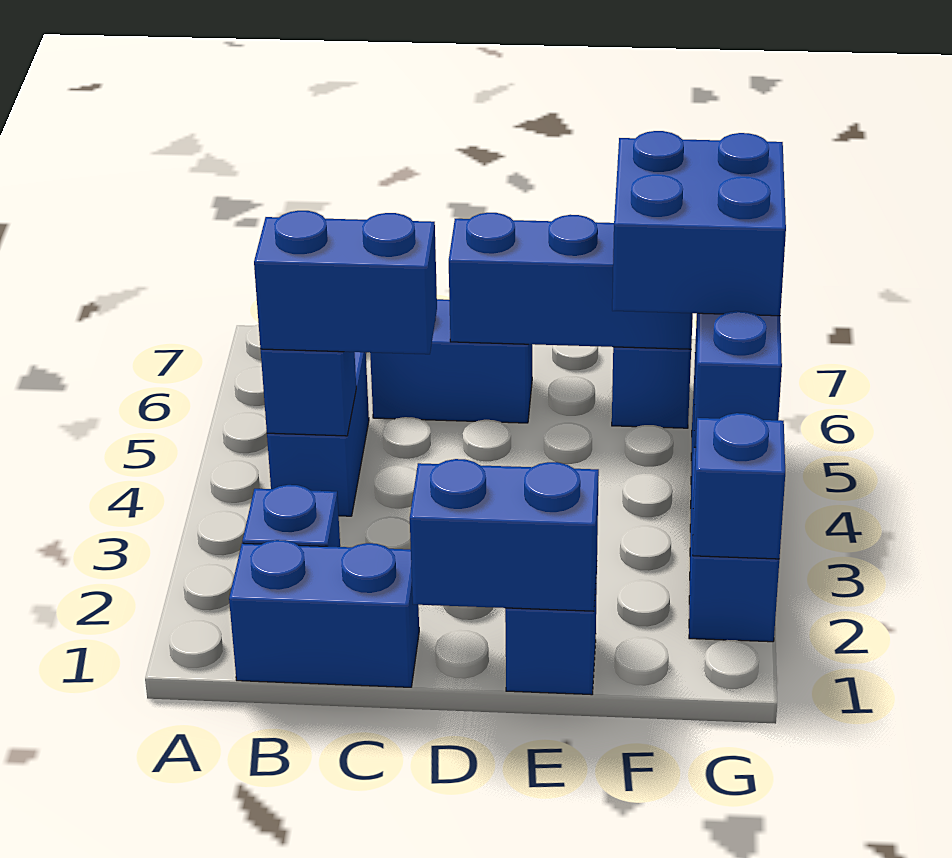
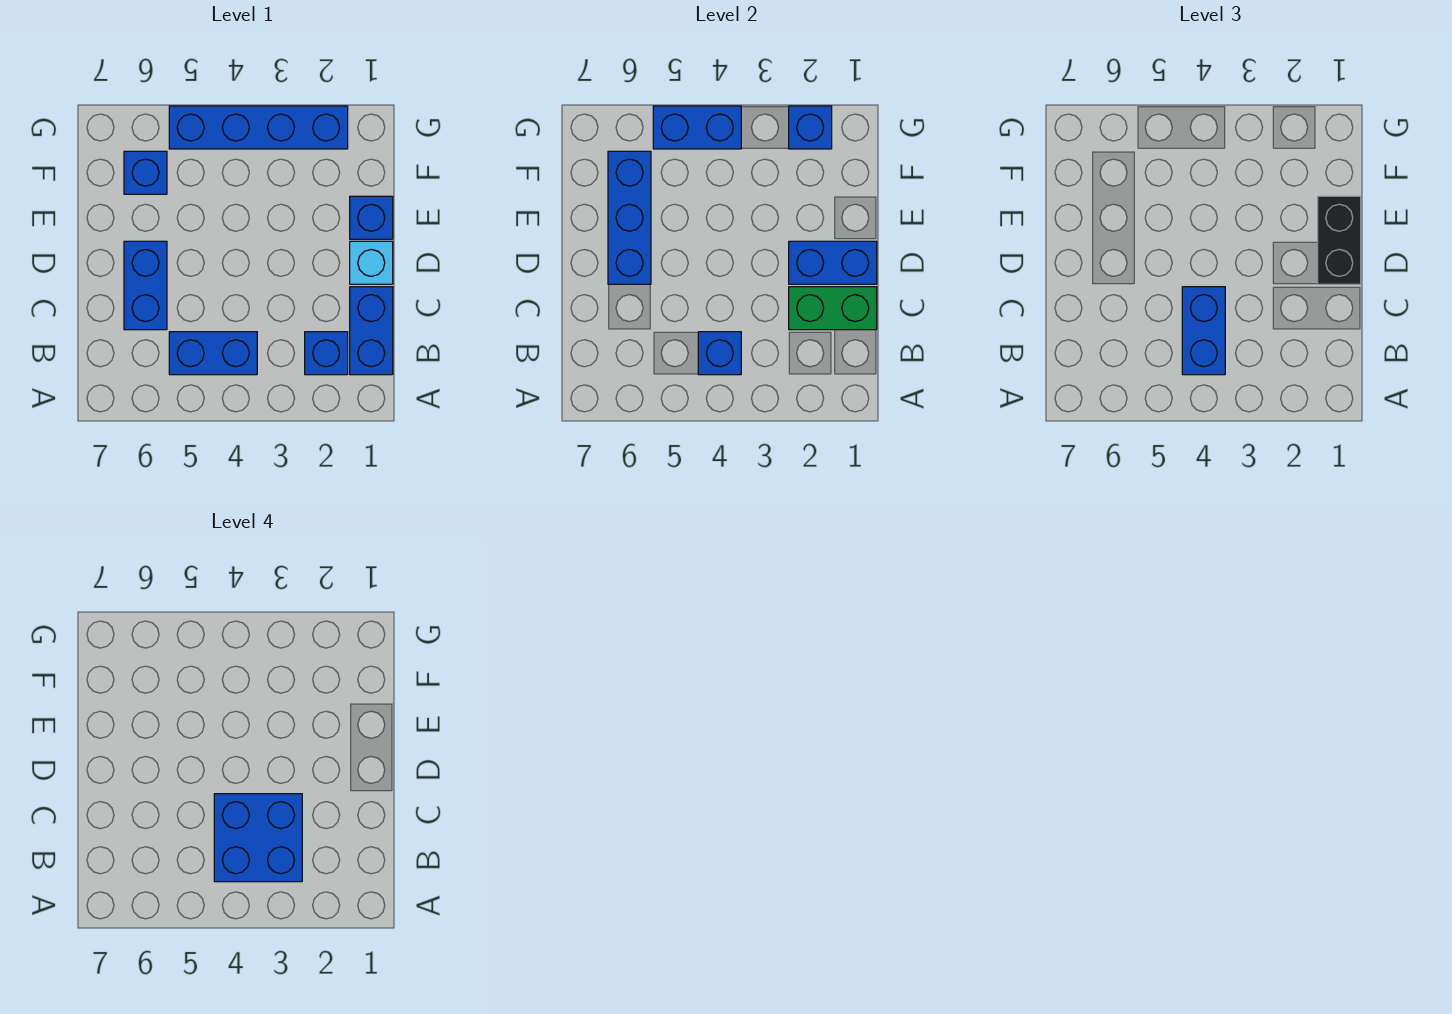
none -> green 1x2 brick [789,287,877,330]
none -> cyan 1x1 brick [350,241,393,284]
blue 1x2 brick [410,459,599,611] -> blue 1x2 brick turned to [789,241,877,284]
none -> black 1x2 brick [1318,196,1361,284]
blue 2x2 brick [612,131,786,316] -> blue 2x2 brick moved to [214,794,302,882]

